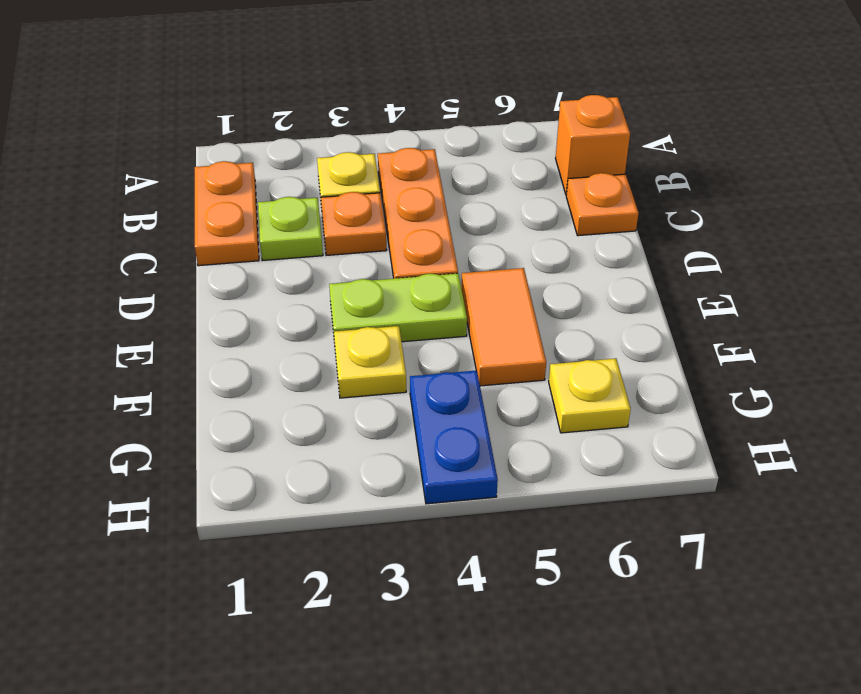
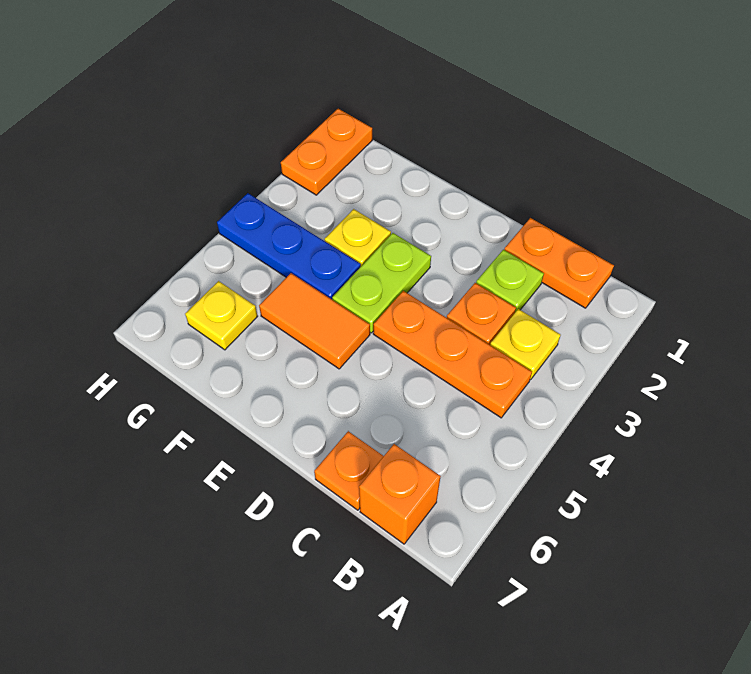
blue 1x2 plate [410,370,498,504] -> blue 1x3 plate [217,193,361,299]
none -> orange 1x2 plate [281,109,372,195]

